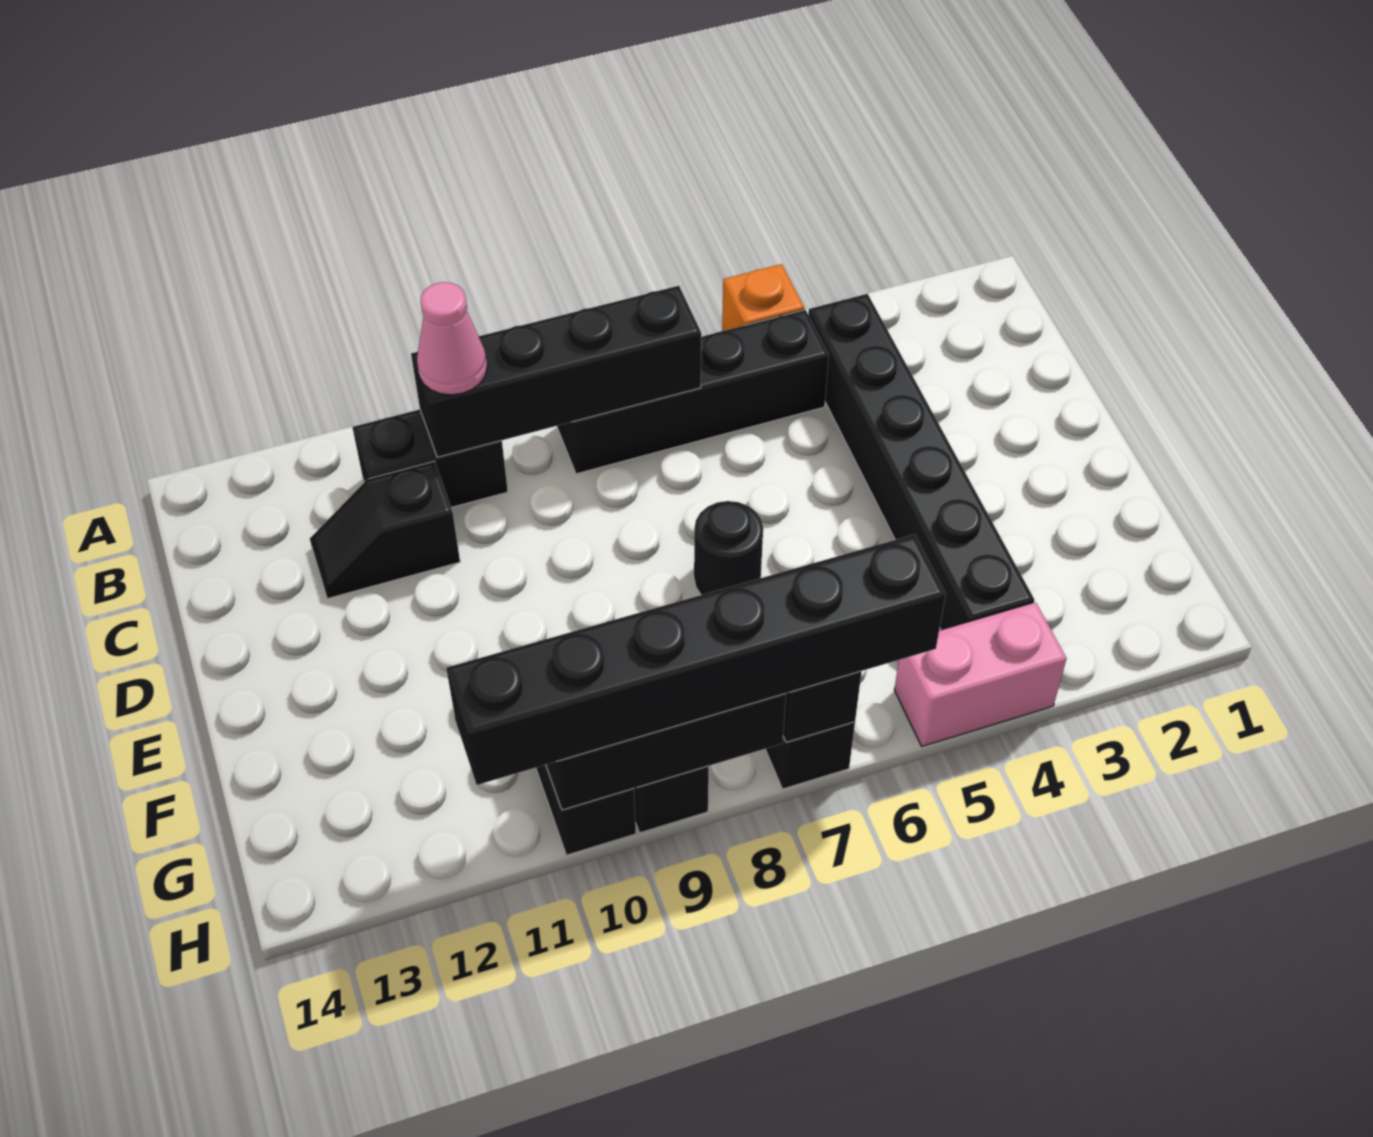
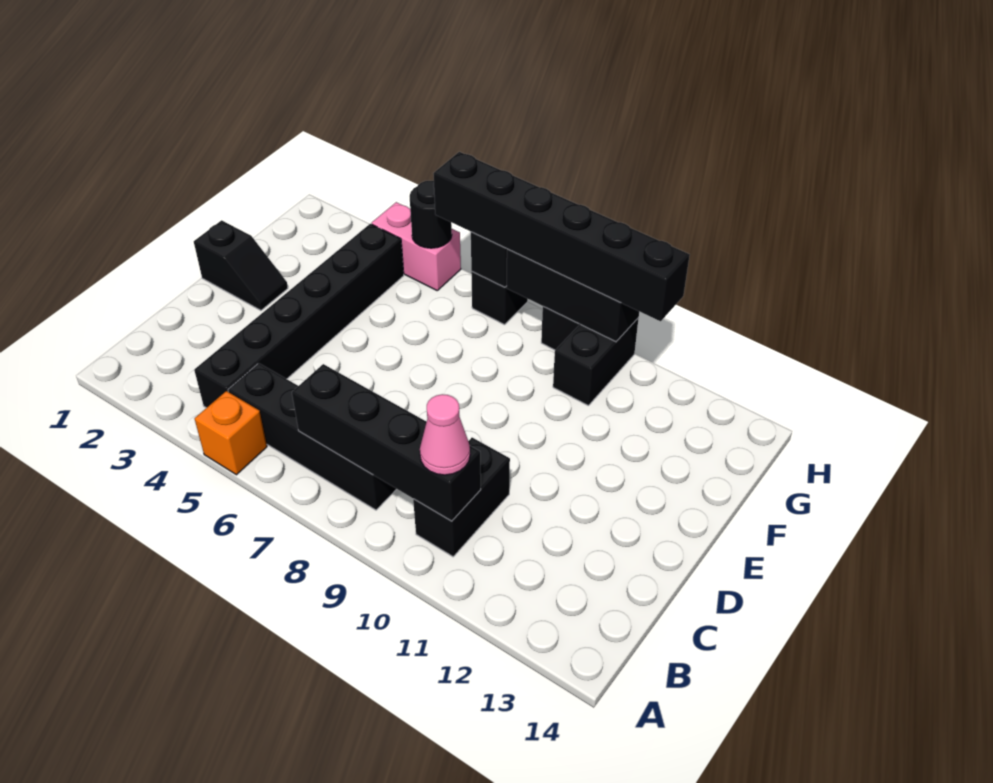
black 1x2 brick [352,409,508,507] -> black 1x2 brick turned to [413,438,510,557]
black 1x2 slope [310,461,460,599] -> black 1x2 slope moved to [194,220,288,310]
black 1x1 round brick [694,501,763,595] -> black 1x1 round brick moved to [410,181,452,248]

